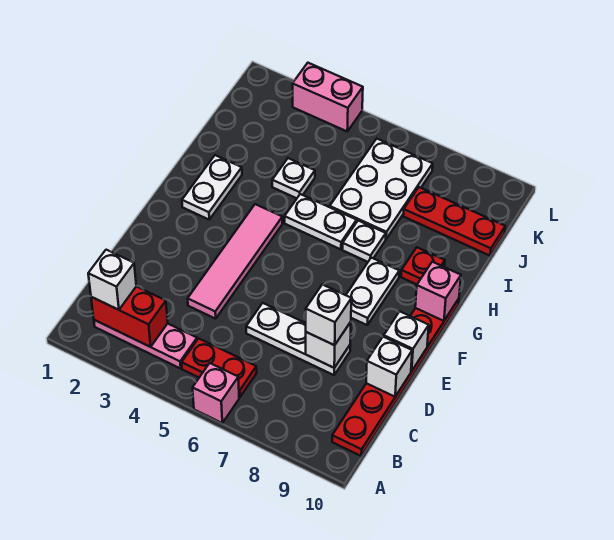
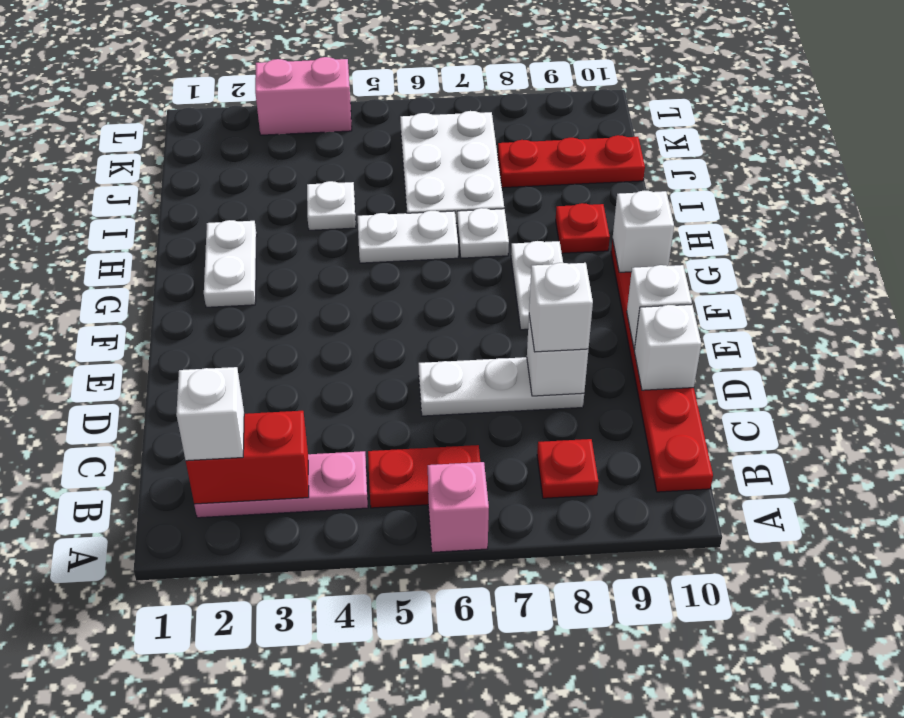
none -> red 1x1 plate [537,439,598,498]
pink 1x4 tile [188,204,282,319] -> none
pink 1x1 brick [415,262,461,321] -> white 1x1 brick [613,191,674,272]

